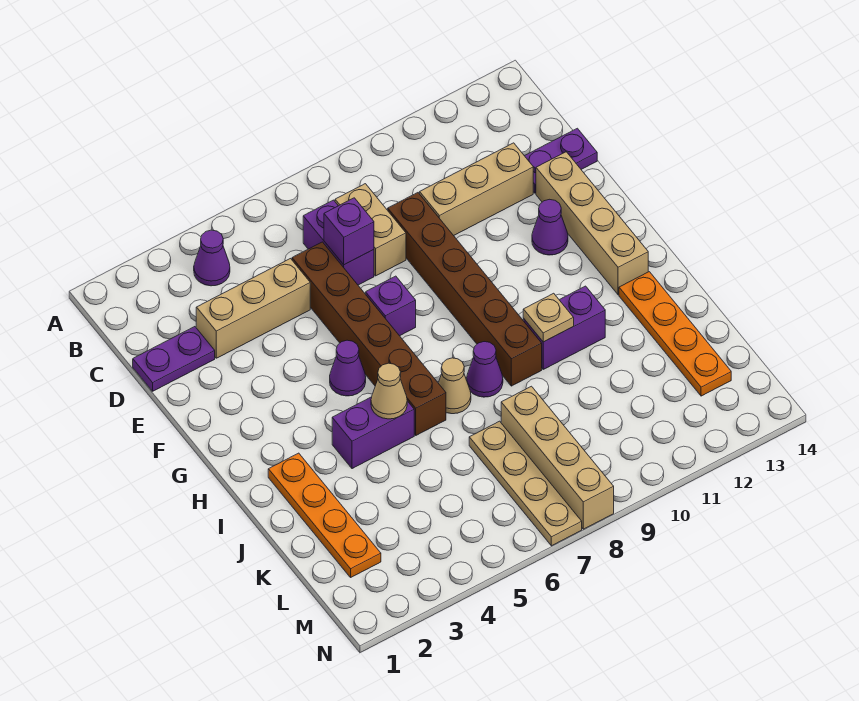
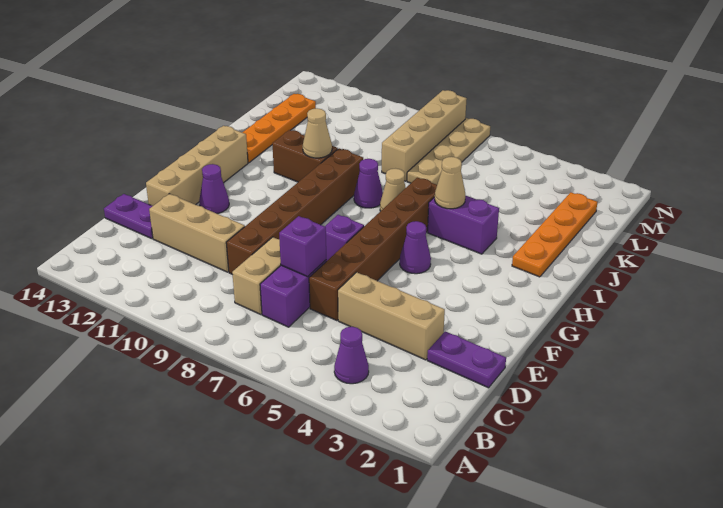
purple 1x2 brick [523,286,605,369] -> brown 1x2 brick [272,130,338,182]
tan 1x1 plate [523,293,574,342] -> tan 1x1 cone [303,108,332,158]

